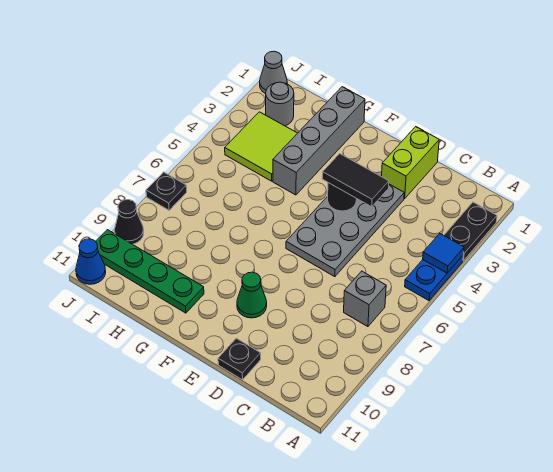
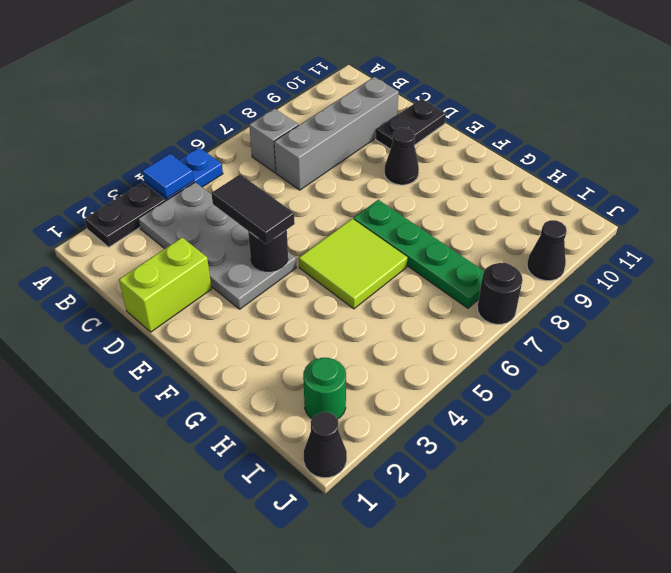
grey 2x4 plate [286,184,404,277] -> grey 2x4 plate turned to [138,182,296,309]
black 1x1 plate [218,338,261,380] -> black 1x2 plate [376,99,446,149]
green 1x1 cone [237,272,267,318] -> black 1x1 cone [385,128,419,185]
grey 1x4 brick [273,87,365,195] -> grey 1x4 brick moved to [274,77,399,190]
green 1x4 plate [95,230,204,313] -> green 1x4 plate moved to [353,200,484,308]
lime 2x2 tile [225,112,297,181] -> lime 2x2 tile moved to [299,219,407,309]
grey 1x1 round brick [266,82,294,126] -> green 1x1 round brick [303,358,346,419]
grey 1x1 cone [260,51,287,94] -> black 1x1 cone [304,412,347,478]
black 1x1 plate [146,172,187,210] -> black 1x1 round brick [477,263,523,324]
blue 1x1 cone [76,239,106,284] -> none

